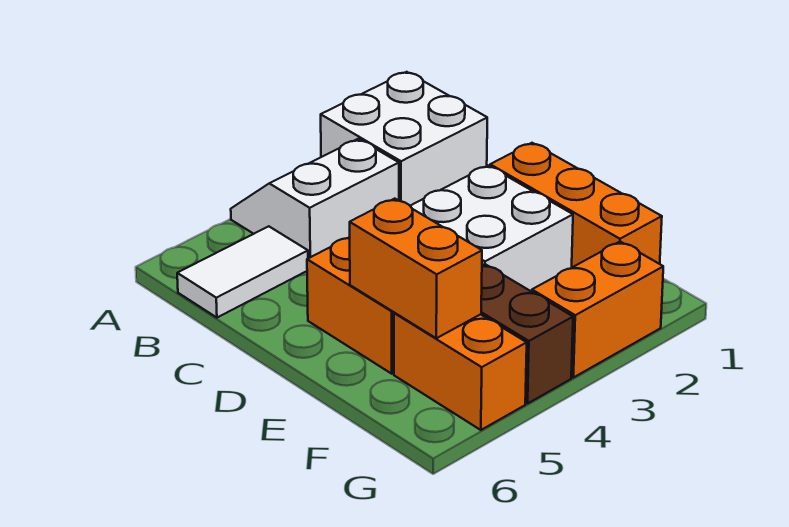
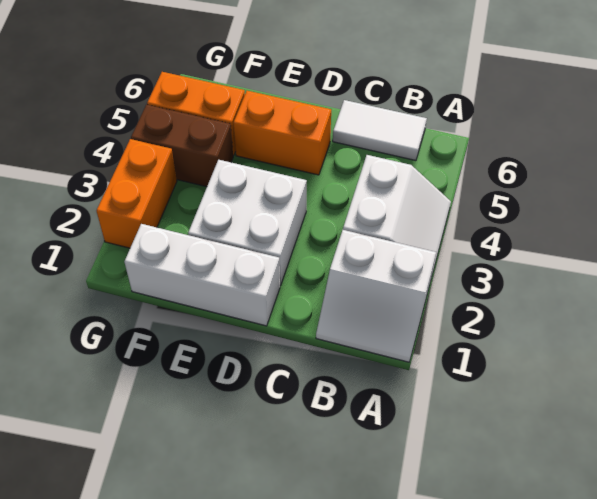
white 2x2 brick [321,72,487,206] -> white 2x2 slope [316,230,436,362]
white 1x2 tile [177,226,308,318] -> white 1x2 tile turned to [333,100,427,161]
orange 1x3 brick [490,143,662,267] -> white 1x3 brick [124,224,280,326]
orange 1x2 brick [350,199,482,338] -> none

